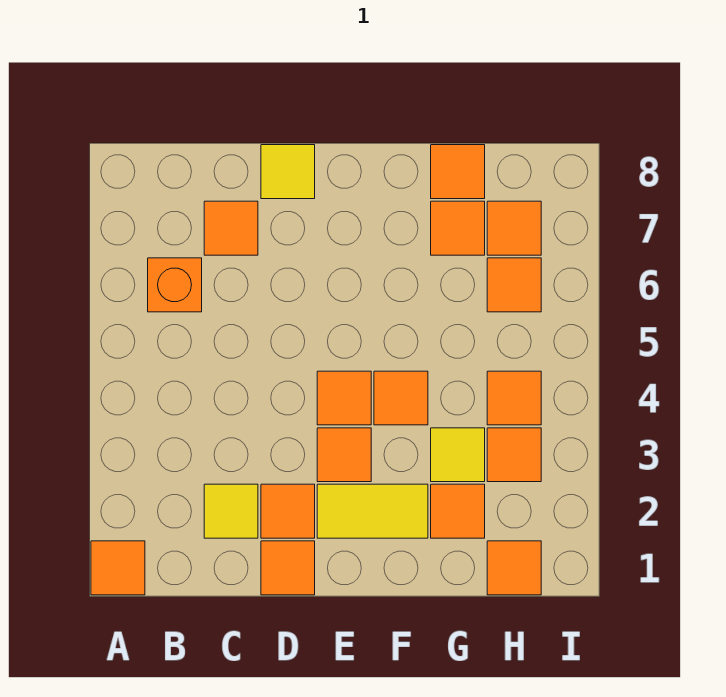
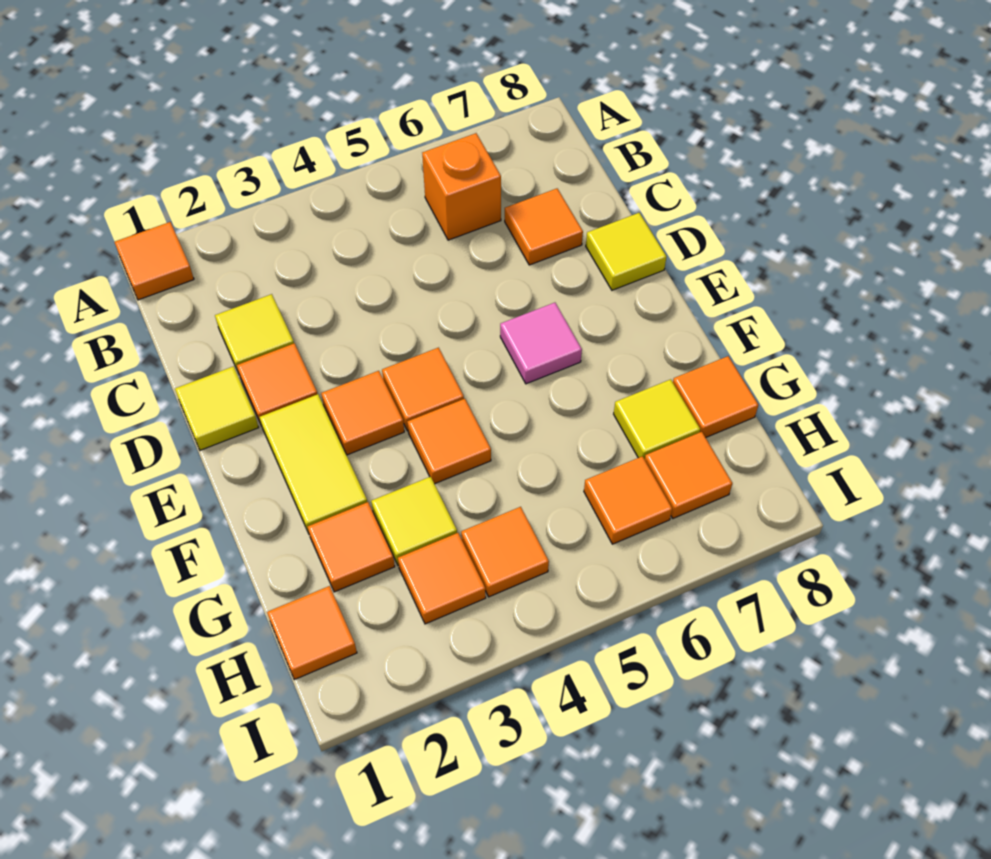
orange 1x1 tile [261,541,315,595] -> yellow 1x1 tile [175,366,259,450]
none -> pink 1x1 tile [500,303,582,384]
orange 1x1 tile [431,201,485,255] -> yellow 1x1 tile [614,379,700,459]

